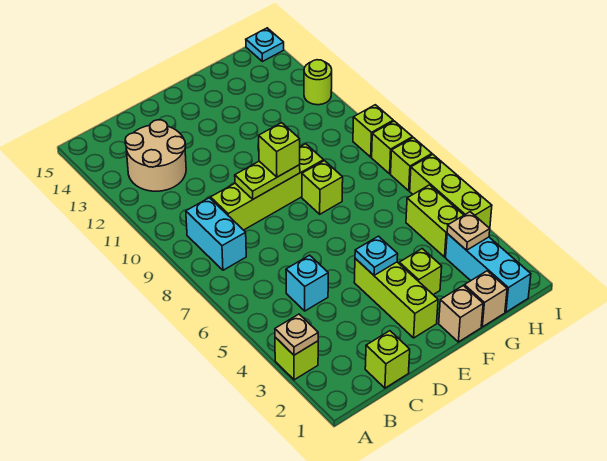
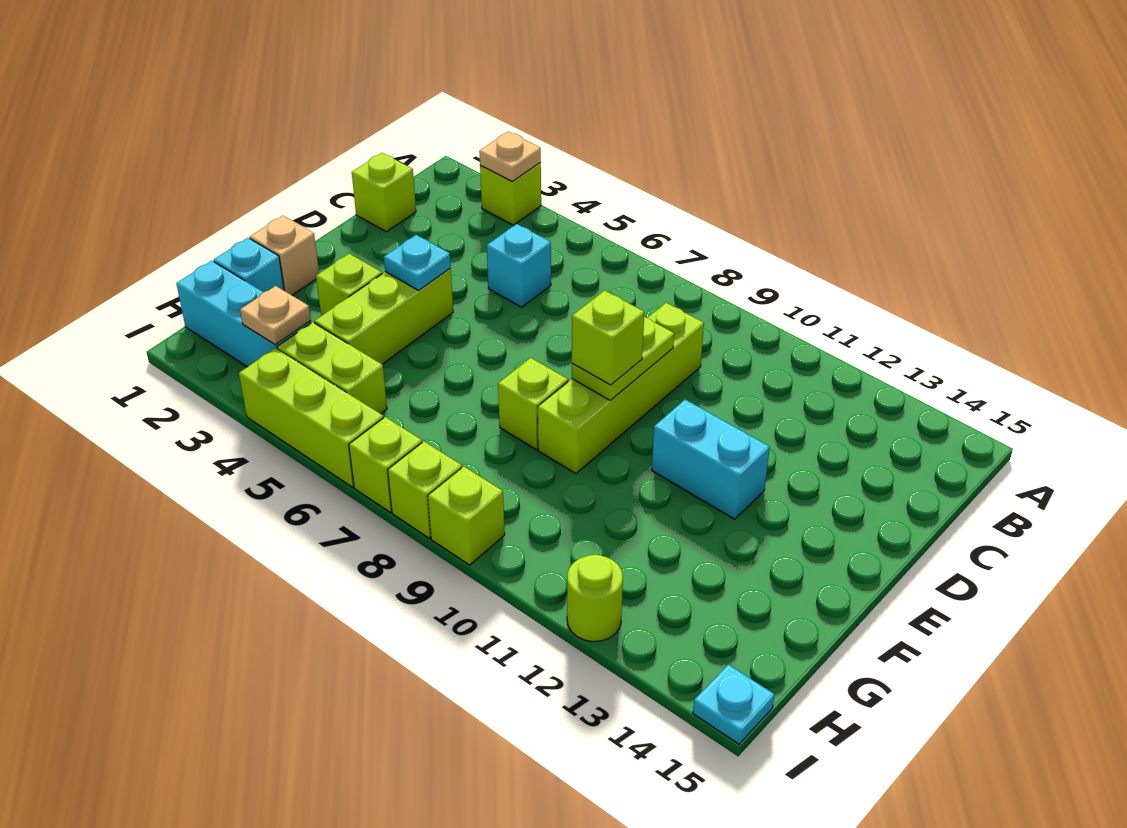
cyan 1x2 brick [186,198,246,270] -> cyan 1x2 brick moved to [652,400,770,519]
tan 2x2 round brick [125,120,186,191] -> none
lime 1x3 brick [354,259,438,338] -> lime 1x3 brick turned to [314,269,453,364]
tan 1x1 brick [464,271,507,327] -> cyan 1x1 brick [214,238,284,292]

